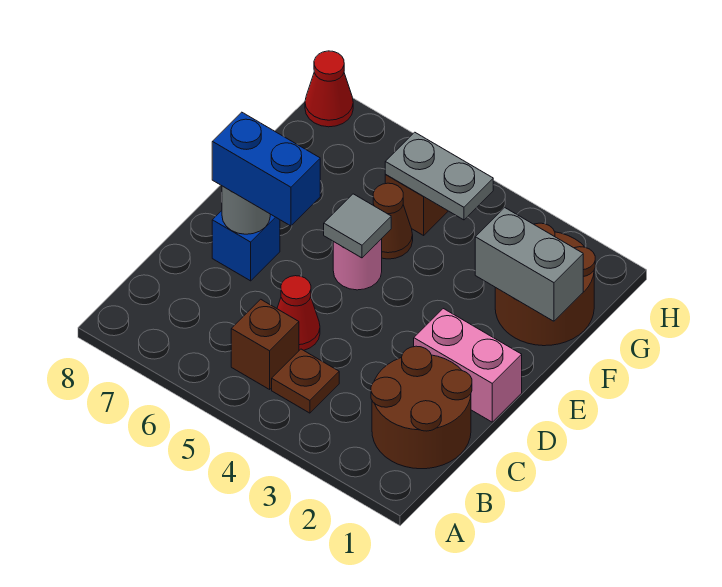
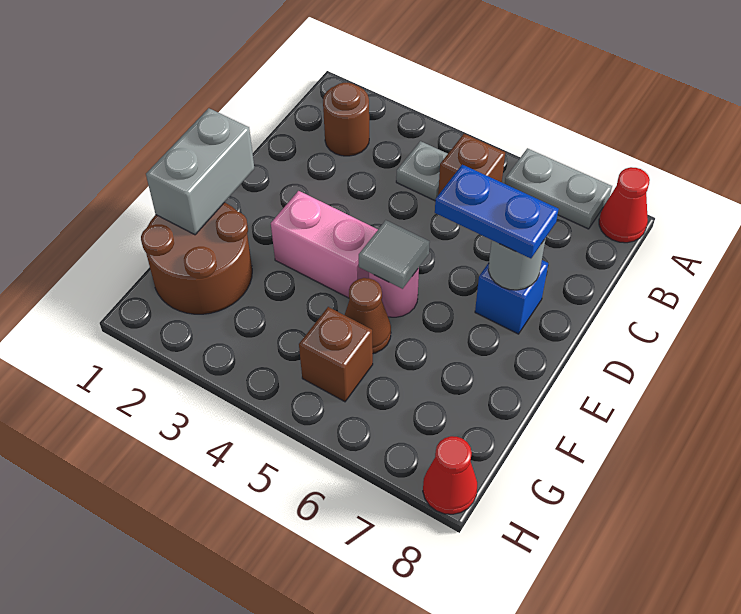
brown 2x2 round brick [371,346,472,469] -> brown 1x1 round brick [323,83,369,156]
brown 1x1 plate [272,349,339,413] -> grey 1x1 plate [396,141,448,201]
red 1x1 cone [277,276,320,350] -> red 1x1 cone moved to [599,167,650,243]
pink 1x2 brick [414,309,522,422] -> pink 1x2 brick moved to [271,191,378,298]
blue 1x2 brick [212,112,320,226] -> blue 1x2 plate [435,165,559,258]
grey 1x2 brick [475,208,583,321] -> grey 1x2 brick turned to [146,108,254,235]
grey 1x2 plate [385,132,493,220] -> grey 1x2 plate moved to [505,148,612,229]

